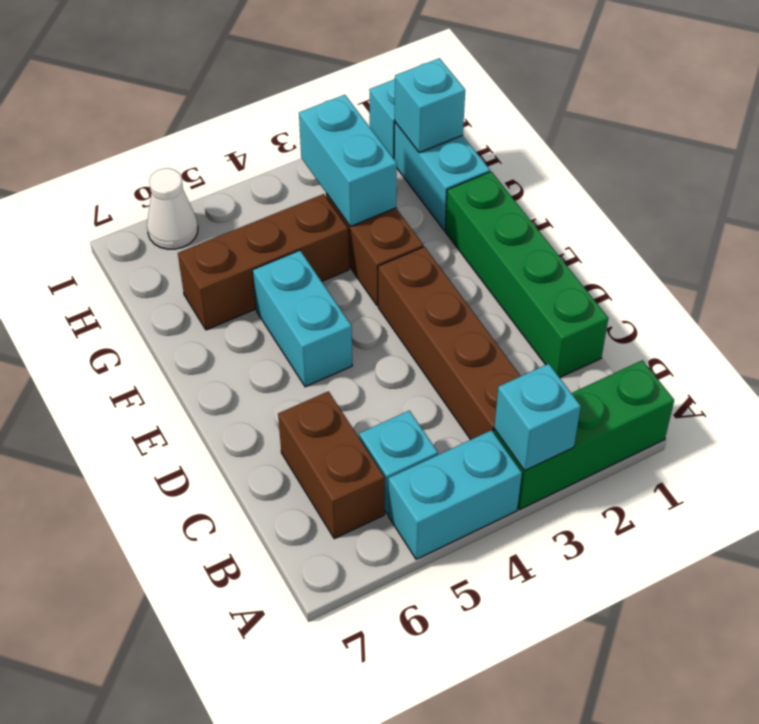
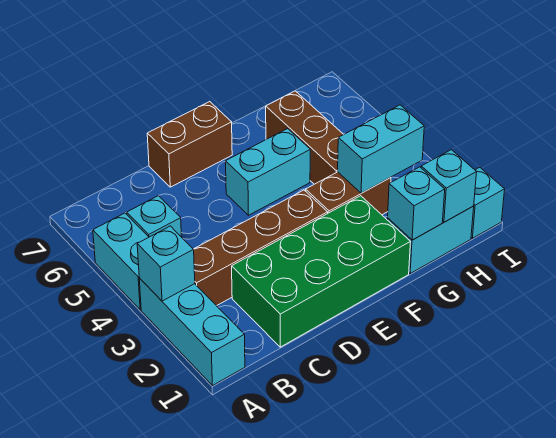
green 1x3 brick [494,360,674,509] -> cyan 1x3 brick [139,278,245,386]
brown 1x2 brick [278,391,385,539] -> brown 1x2 brick moved to [147,102,232,187]
green 1x4 brick [445,172,608,378] -> green 2x4 brick [232,196,410,347]
none -> cyan 1x1 brick [388,167,445,240]
white 1x1 cone [147,168,198,249] -> none

